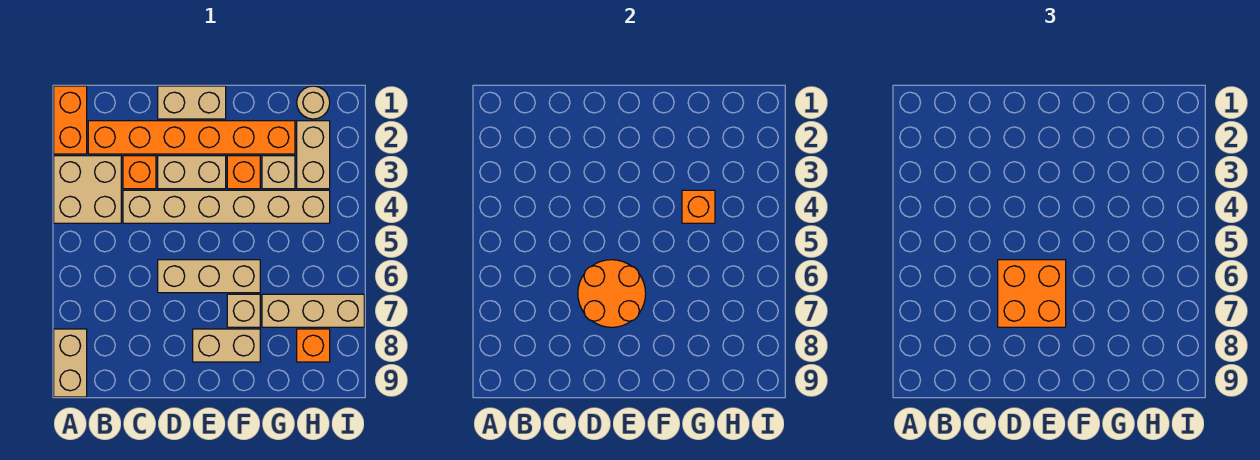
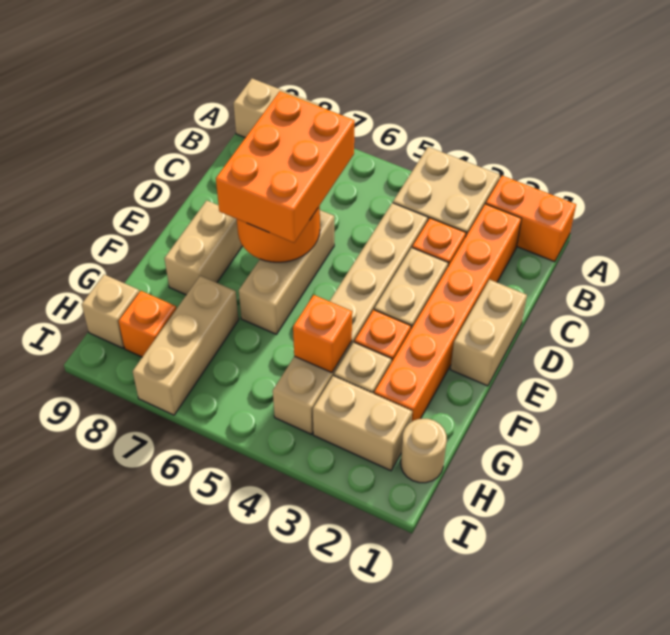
orange 2x2 brick [998,260,1066,327] -> orange 2x3 brick [216,91,355,243]
tan 1x1 brick [227,294,260,327] -> tan 1x1 brick moved to [82,275,139,348]

